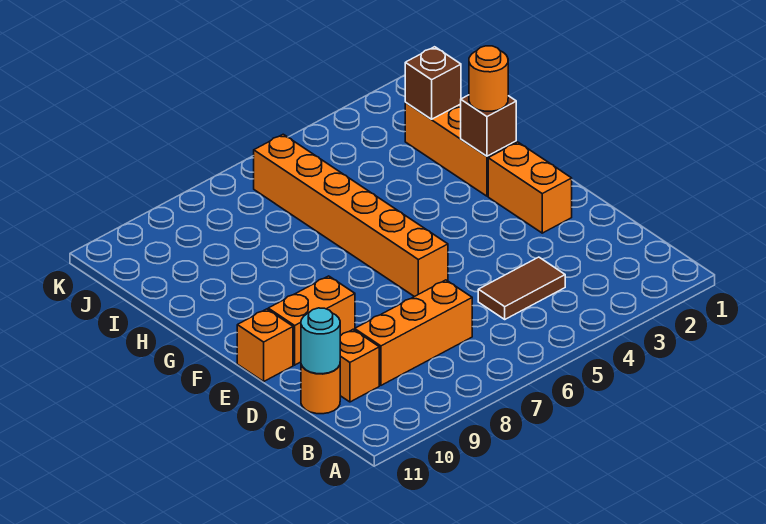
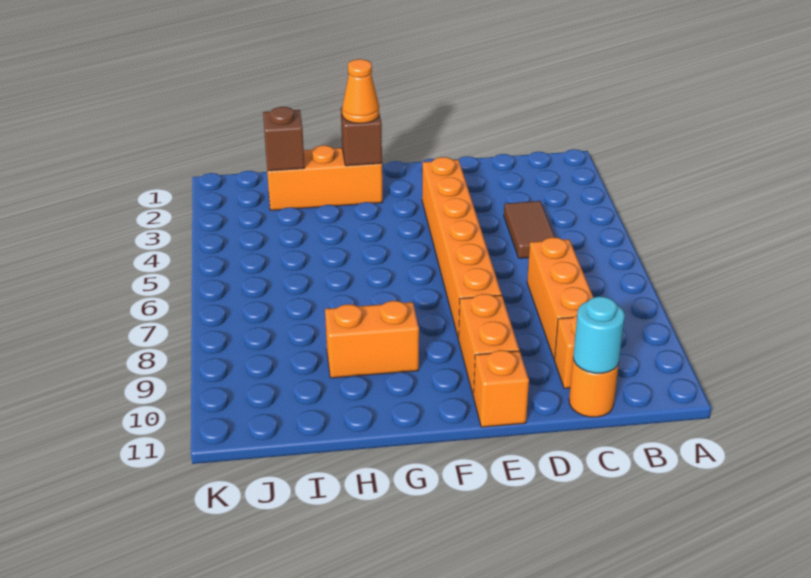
orange 1x2 brick [488,142,572,233] -> orange 1x2 brick moved to [325,301,419,378]
orange 1x6 brick [254,134,448,297] -> orange 1x6 brick turned to [422,157,502,339]
orange 1x1 round brick [469,46,508,111] -> orange 1x1 cone [342,59,379,123]

